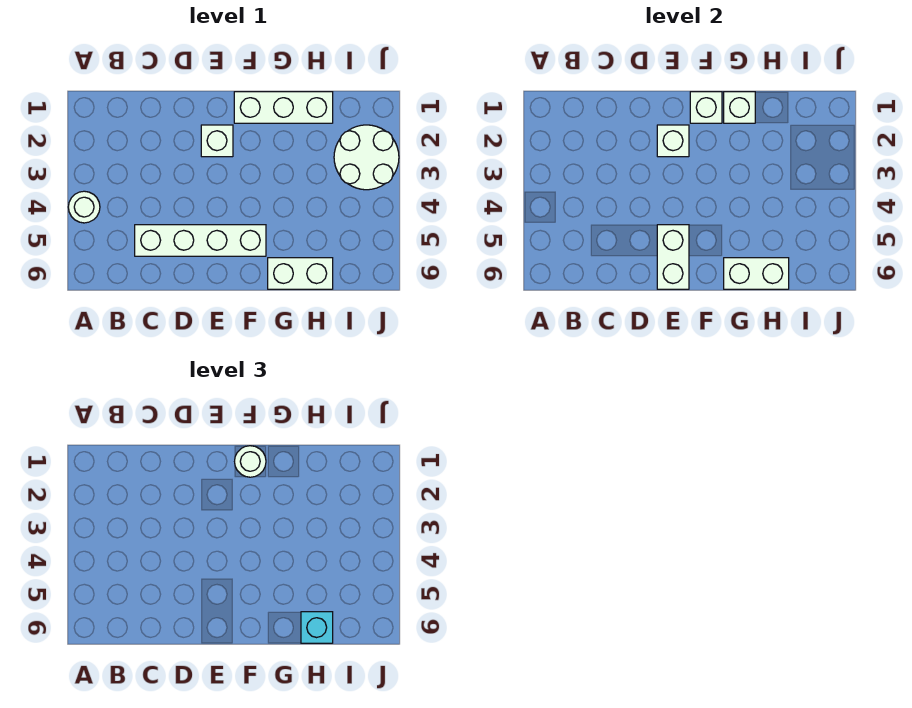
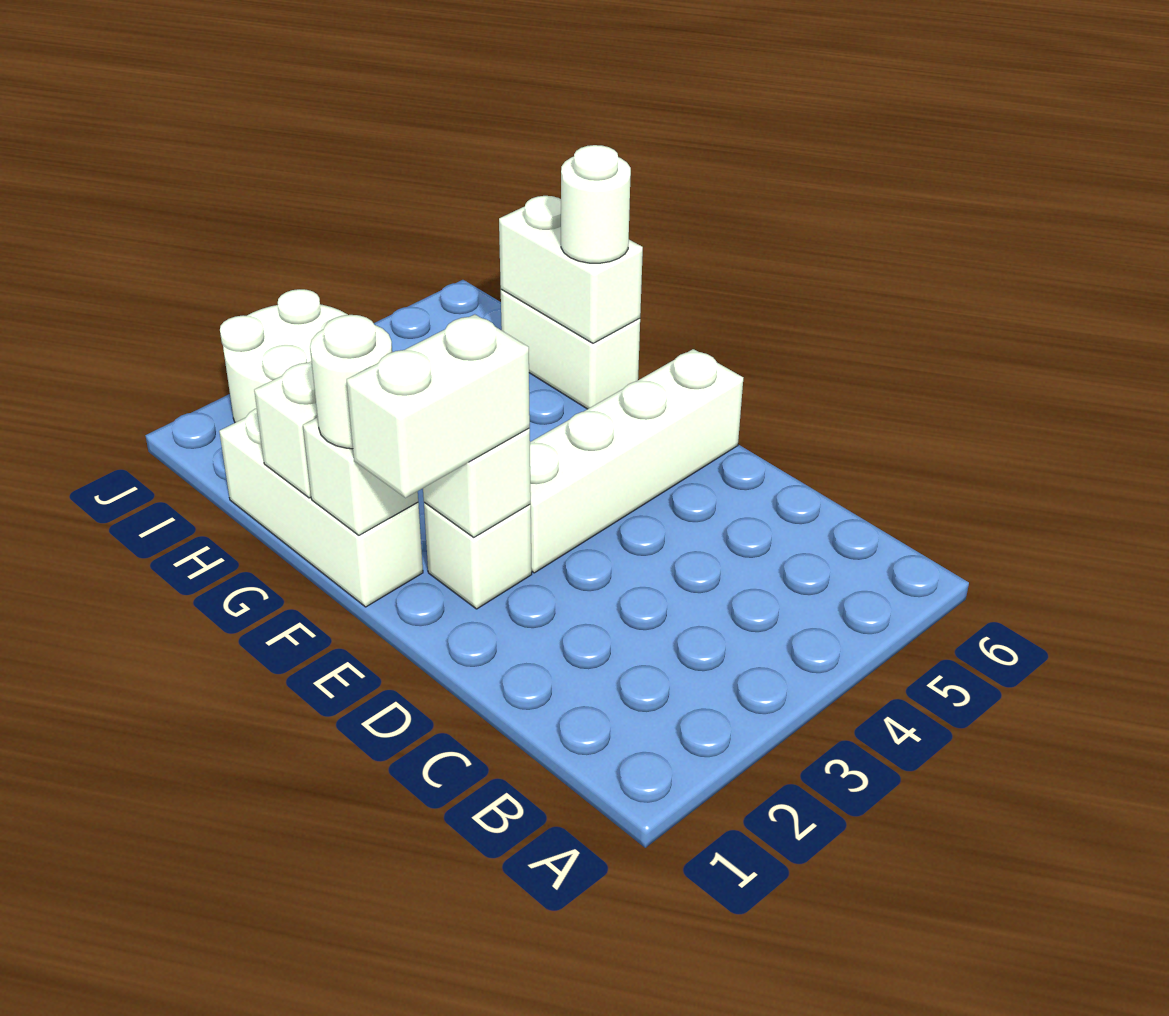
white 1x1 round brick [68,191,100,223] -> white 1x1 round brick moved to [561,145,631,263]
white 1x4 brick [135,225,266,256] -> white 1x4 brick turned to [530,349,743,573]
white 1x2 brick [657,225,689,289] -> white 1x2 brick moved to [347,314,530,498]
cyan 1x1 brick [301,612,333,643] -> none

